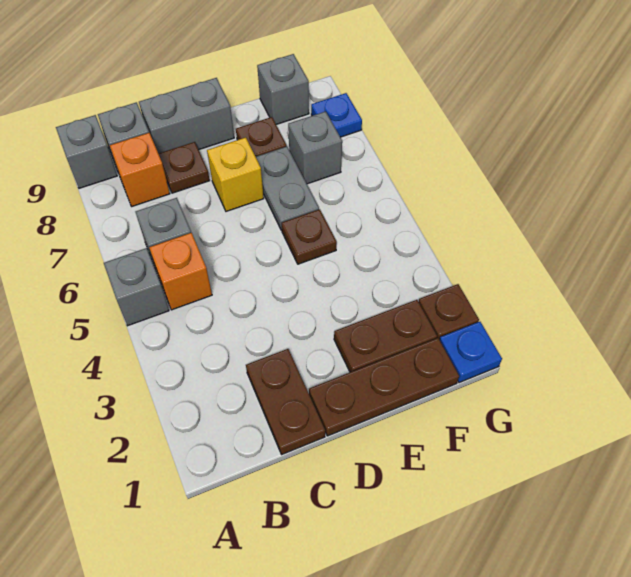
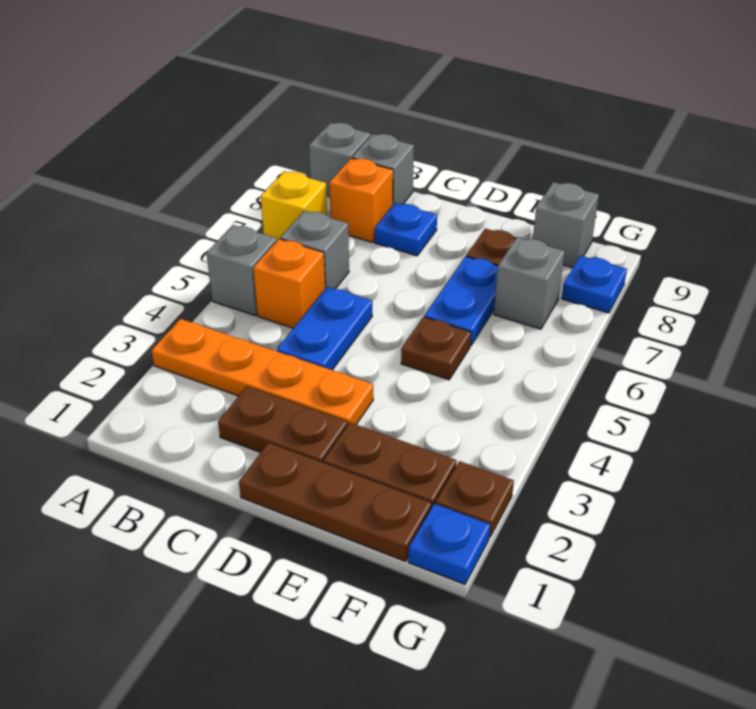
none -> orange 1x4 plate [152,319,373,425]
brown 1x2 plate [246,349,325,454] -> brown 1x2 plate turned to [218,386,347,462]
none -> blue 1x2 plate [277,287,372,370]
brown 1x1 plate [158,142,210,193] -> blue 1x1 plate [375,203,437,256]
grey 1x2 brick [139,78,234,153] -> none
yellow 1x1 brick [207,137,264,211] -> yellow 1x1 brick moved to [261,171,327,240]
grey 1x2 plate [256,147,319,230] -> blue 1x2 plate [424,256,498,346]

